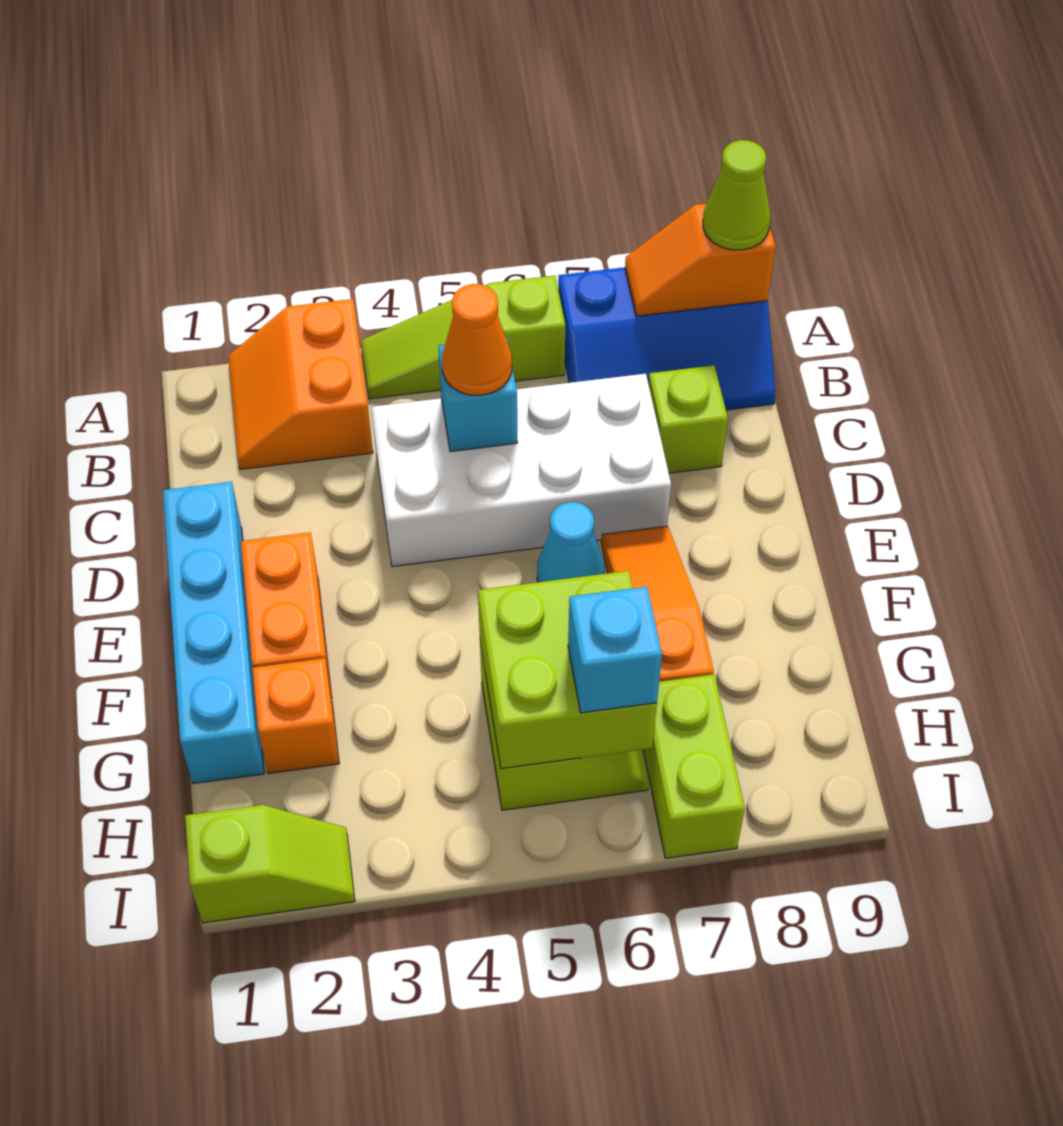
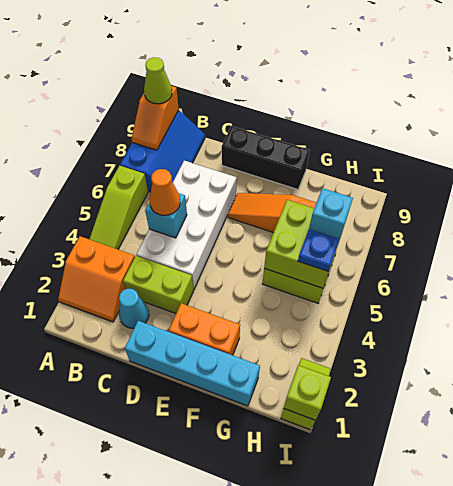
lime 1x1 brick [649,365,728,473] -> lime 1x1 brick moved to [284,365,331,420]
none -> black 1x3 brick [222,126,310,189]
cyan 1x1 cone [537,502,604,582] -> cyan 1x1 cone moved to [119,289,149,328]
orange 1x1 brick [252,658,339,773] -> none
none -> blue 1x1 plate [298,229,339,271]
lime 1x2 brick [643,674,745,858] -> lime 1x2 brick moved to [123,256,194,313]

